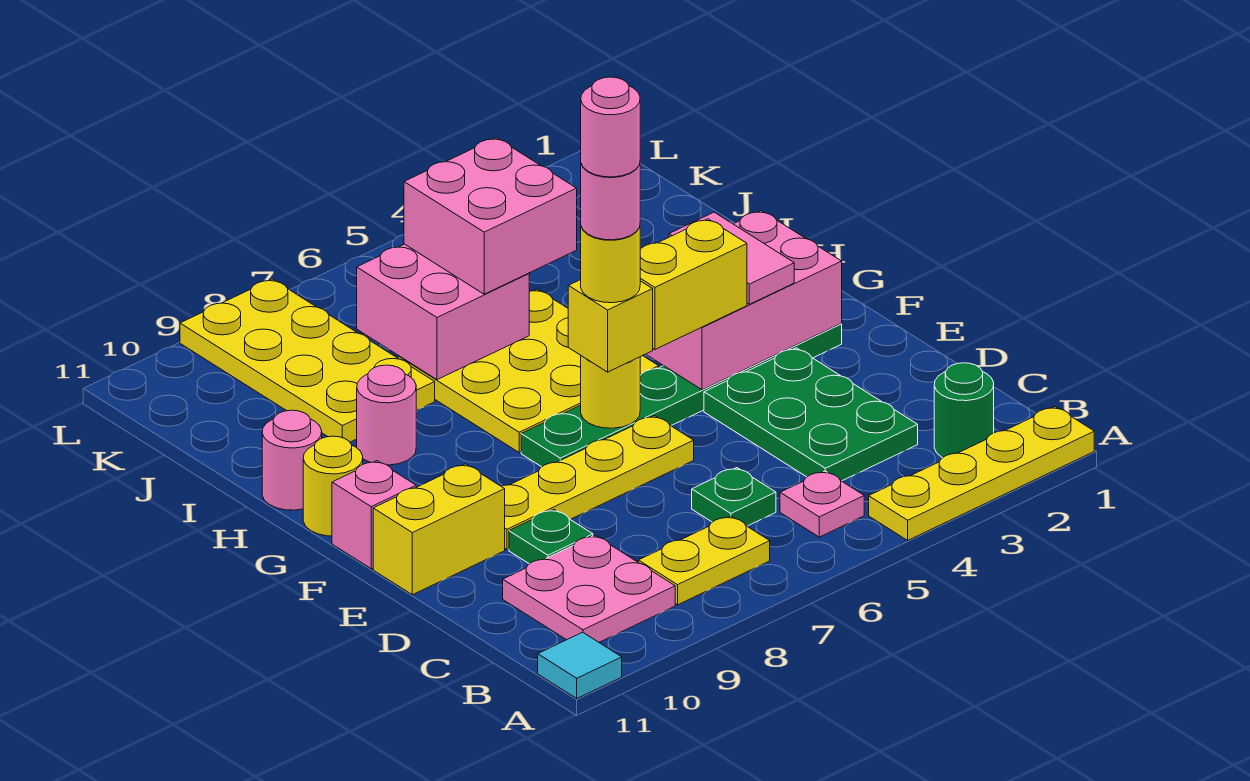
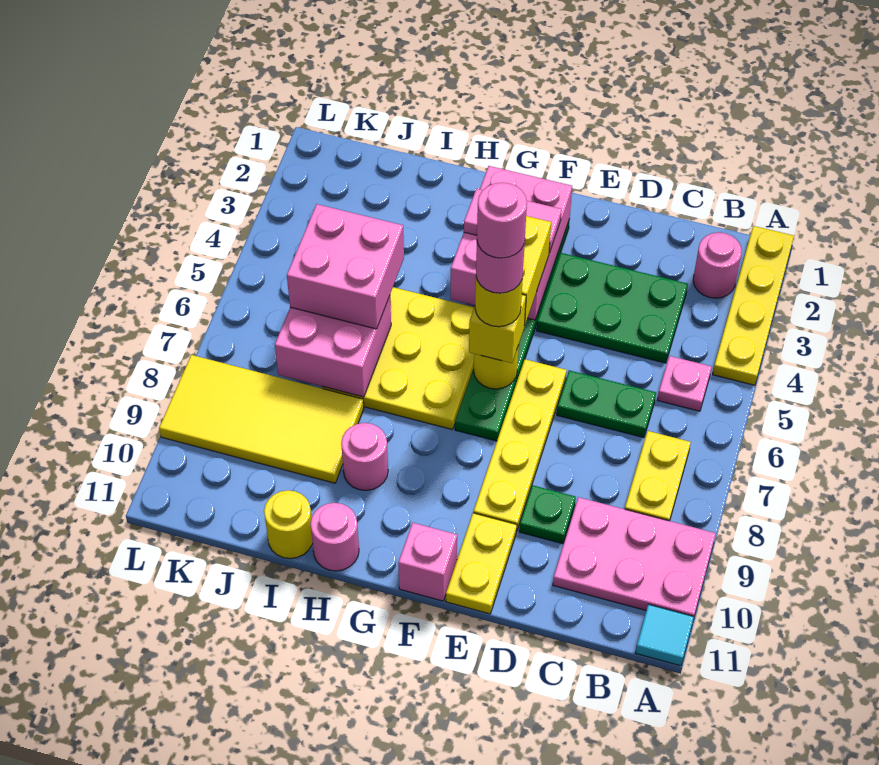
green 1x1 round brick [934,363,994,458] -> pink 1x1 round brick [693,232,742,298]
pink 2x2 plate [503,535,675,642] -> pink 2x3 plate [553,497,716,616]
green 1x1 plate [692,468,776,526] -> green 1x2 plate [557,370,656,438]
yellow 1x2 brick [373,464,505,595] -> yellow 1x2 plate [446,513,517,614]
yellow 1x1 round brick [303,436,363,536] -> yellow 1x1 round brick moved to [264,490,313,559]
yellow 2x4 plate [180,279,435,442] -> yellow 2x4 tile [159,355,364,483]

